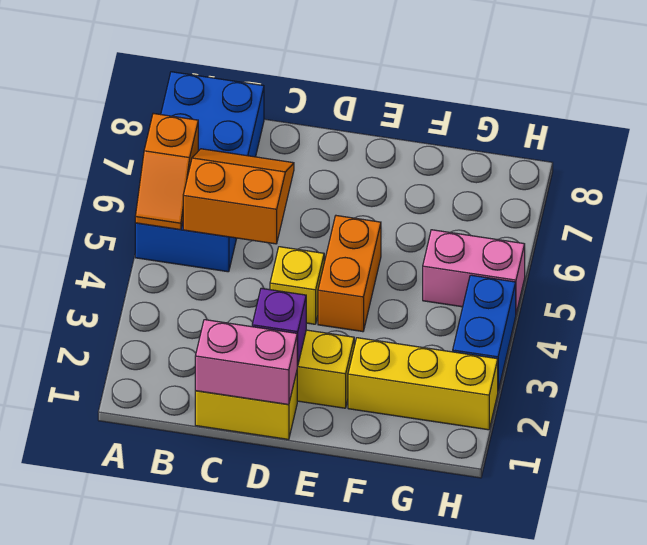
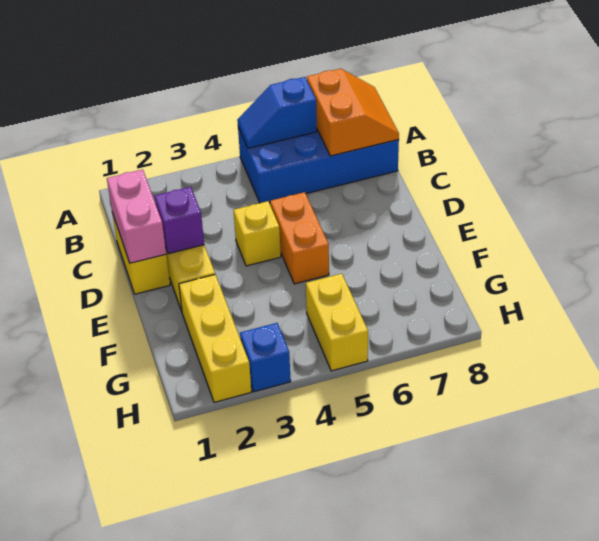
orange 1x2 slope [135,113,198,230] -> blue 1x2 slope [237,77,317,148]
orange 2x2 slope [183,149,294,244] -> orange 2x2 slope moved to [307,69,399,156]
orange 1x2 brick [318,216,381,332] -> orange 1x2 brick turned to [270,192,329,284]
pink 1x2 brick [423,230,525,313] -> yellow 1x2 brick [306,274,368,371]
blue 1x2 brick [453,275,516,390] -> blue 1x1 brick [240,323,291,392]

